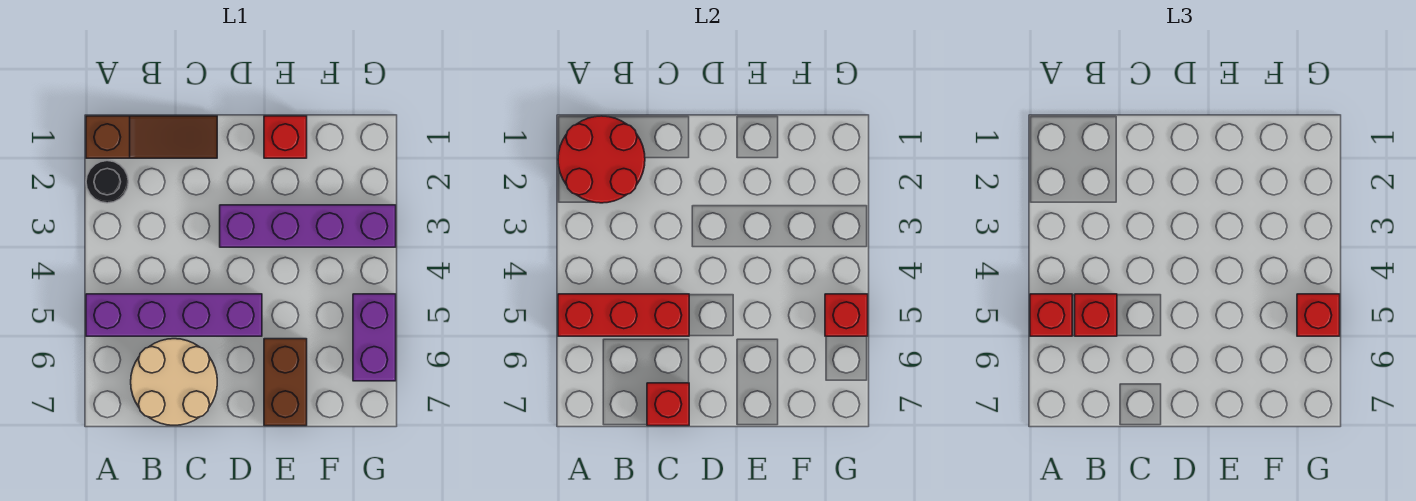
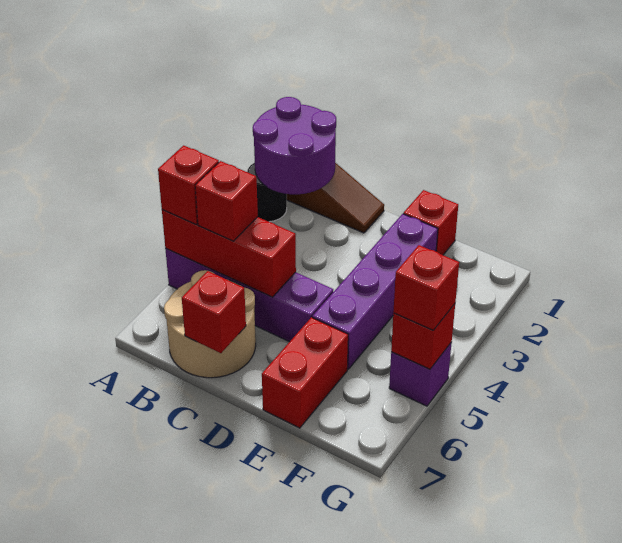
red 2x2 round brick [558,116,645,203] -> purple 2x2 round brick [253,97,336,194]
purple 1x4 brick [220,205,396,247] -> purple 1x4 brick turned to [312,214,438,369]
brown 1x2 brick [264,339,307,426] -> red 1x2 brick [262,317,348,428]
purple 1x2 brick [353,294,396,381] -> purple 1x1 brick [389,342,452,406]

